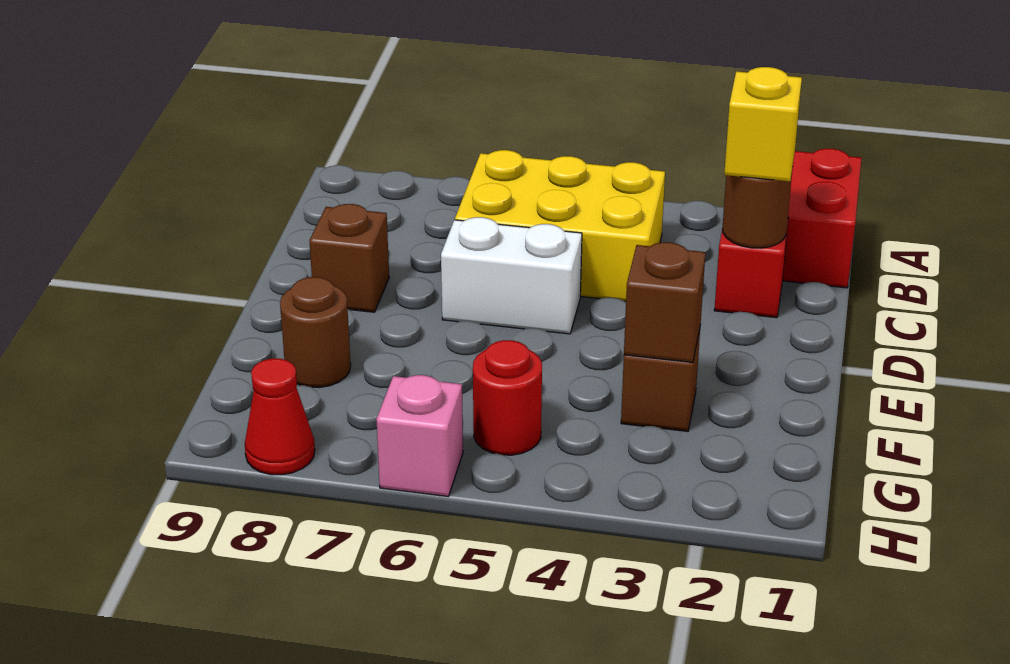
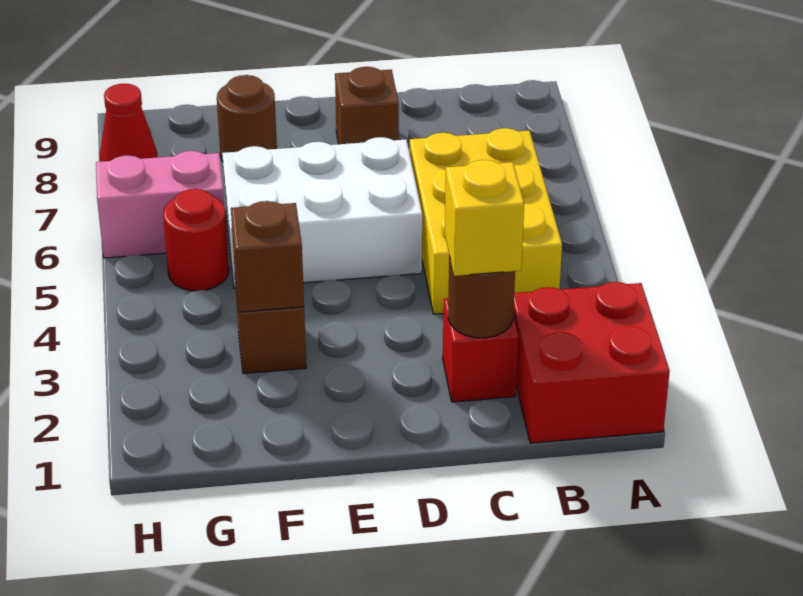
white 1x2 brick [441,217,582,334] -> white 2x3 brick [222,137,422,288]
pink 1x1 brick [376,375,463,496] -> pink 1x2 brick [96,151,224,258]

